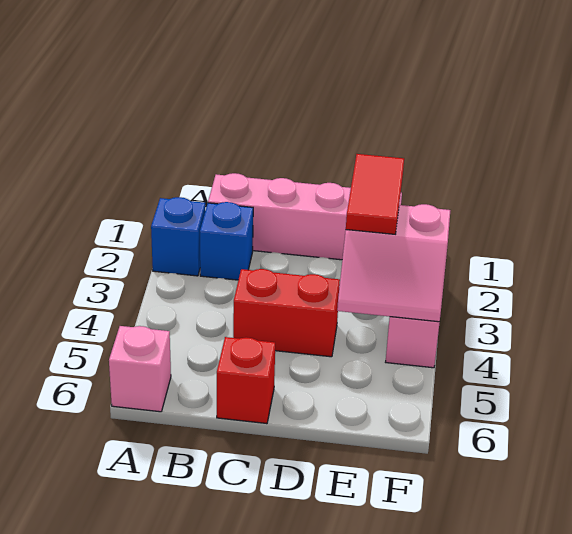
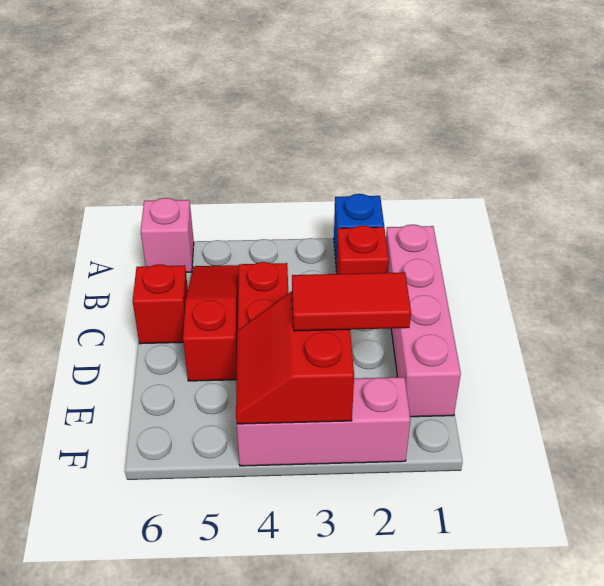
blue 1x1 brick [200,202,253,280] -> red 1x1 brick [336,226,389,274]
none -> red 1x3 slope [183,265,239,381]
pink 2x2 slope [337,204,450,322] -> red 2x2 slope [236,292,354,424]

